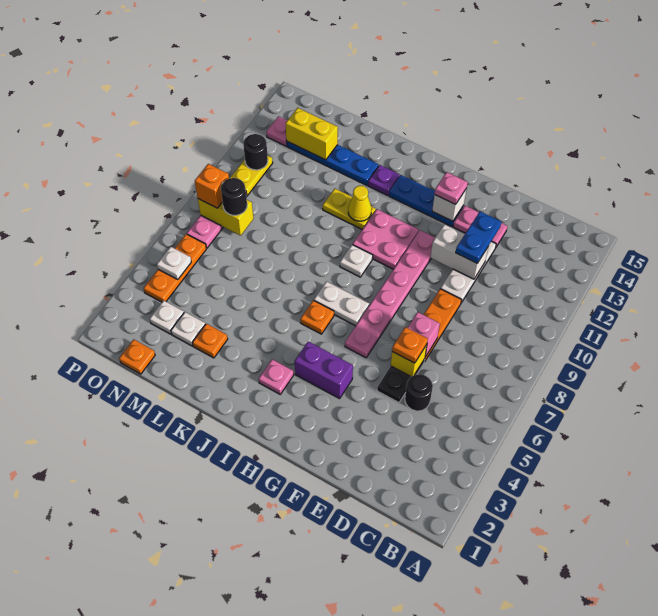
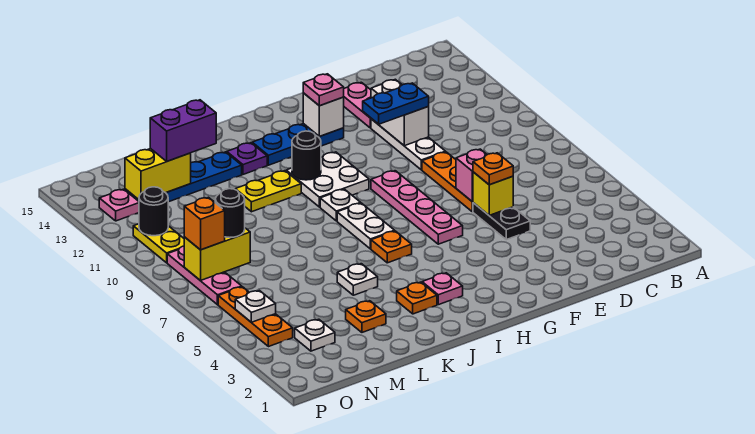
black 1x1 round brick [405,374,433,411] -> black 1x1 round brick moved to [292,131,321,180]
white 1x2 brick [430,224,488,279] -> white 1x2 brick turned to [371,79,429,146]
blue 1x2 plate [456,211,501,263] -> blue 1x2 plate turned to [363,83,429,124]
pink 1x2 plate [453,206,507,247] -> pink 1x2 plate turned to [344,82,371,128]
purple 1x2 brick [295,341,353,399] -> purple 1x2 brick moved to [150,100,216,161]
pink 1x6 plate [345,230,435,358] -> pink 1x4 plate [371,171,463,244]
white 1x2 plate [314,281,369,326] -> white 1x2 plate turned to [337,203,395,249]
pink 2x2 plate [353,209,419,269] -> white 2x2 plate [286,152,369,207]
yellow 1x1 cone [348,186,372,221] -> none
white 1x1 plate [171,312,205,346] -> white 1x1 plate moved to [337,264,378,295]
orange 1x1 plate [119,339,155,374] -> orange 1x1 plate moved to [397,282,437,314]

